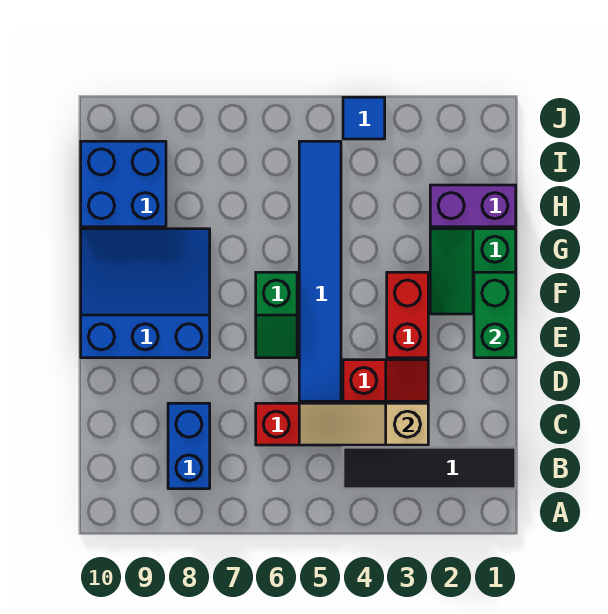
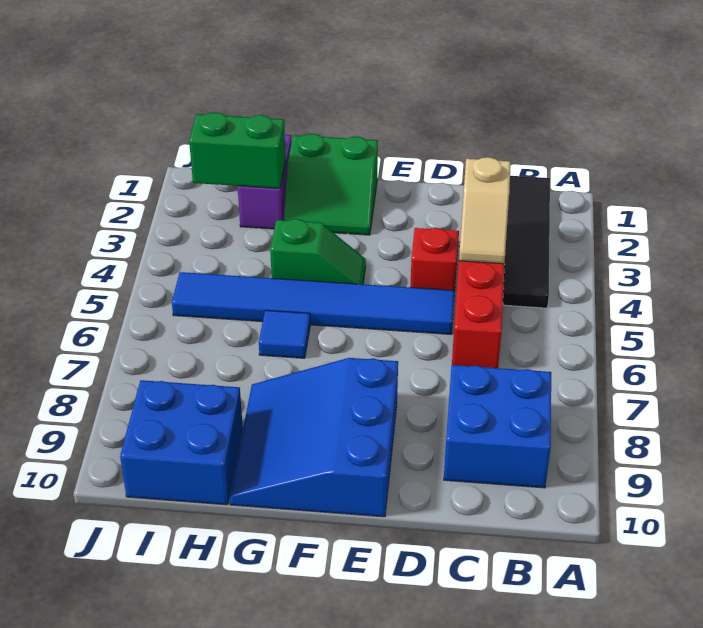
blue 1x2 brick [168,403,210,489] -> blue 2x2 brick [444,365,551,488]
tan 1x3 slope [299,403,428,445] -> tan 1x2 slope [459,157,511,264]
green 1x2 brick [474,272,516,358] -> green 1x2 brick moved to [189,112,286,188]
red 1x2 brick [387,272,428,358] -> none
green 1x2 slope [256,272,297,358] -> green 1x2 slope moved to [270,219,366,284]
blue 1x1 tile [343,97,385,139] -> blue 1x1 tile moved to [259,310,310,358]

